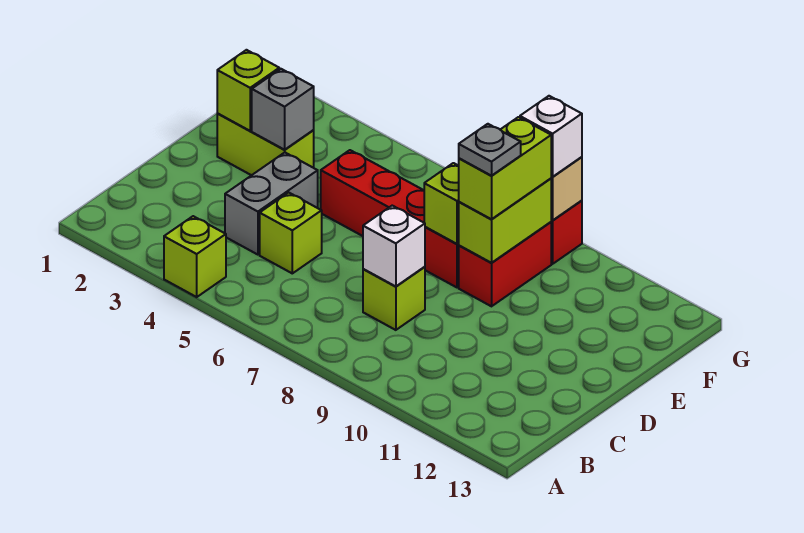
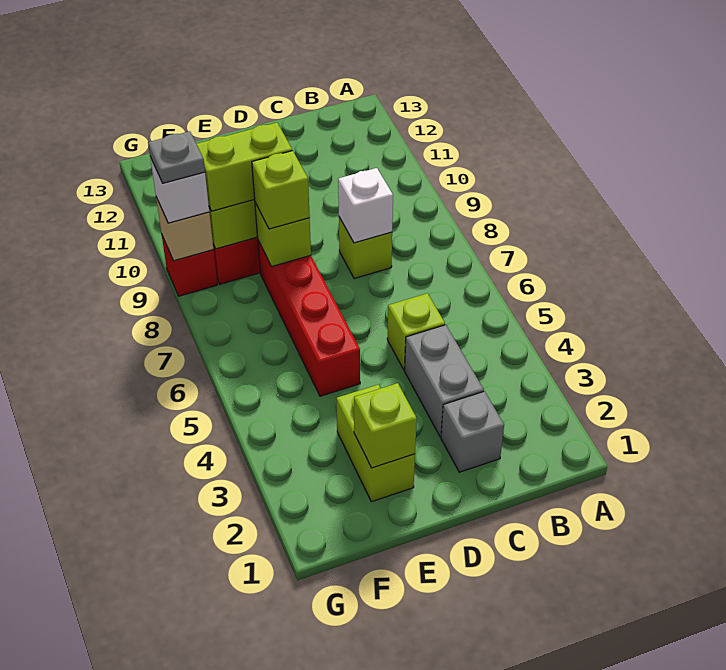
lime 1x1 brick [164,216,226,297] -> lime 1x1 brick moved to [252,151,310,229]
grey 1x2 brick [225,153,318,255] -> grey 1x2 brick turned to [405,325,484,437]
grey 1x1 brick [252,69,314,150] -> grey 1x1 brick moved to [441,391,504,472]
grey 1x1 plate [459,124,521,176] -> grey 1x1 plate moved to [148,131,205,183]

